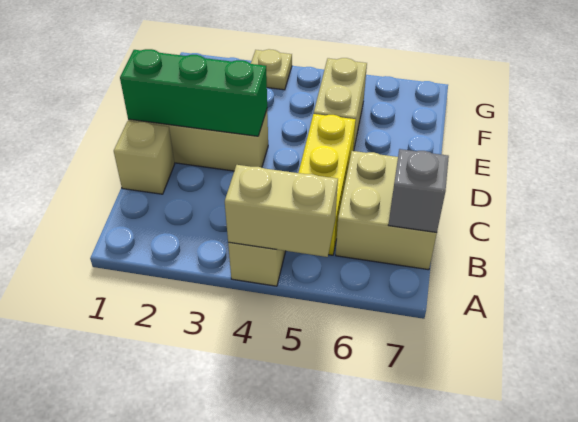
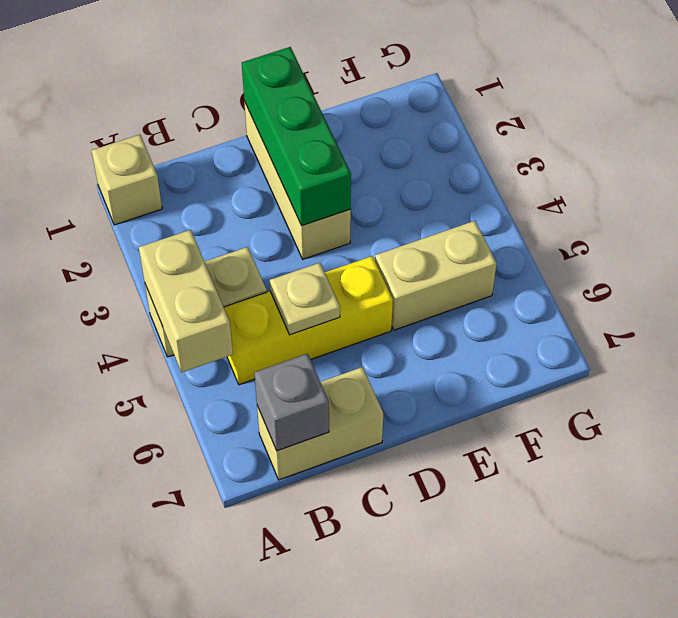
tan 2x2 brick [336,151,437,270] -> tan 1x2 brick [257,367,383,480]
tan 1x1 brick [114,121,175,194] -> tan 1x1 brick moved to [91,135,162,225]
tan 1x1 plate [251,49,292,90] -> tan 1x1 plate moved to [270,263,340,335]

